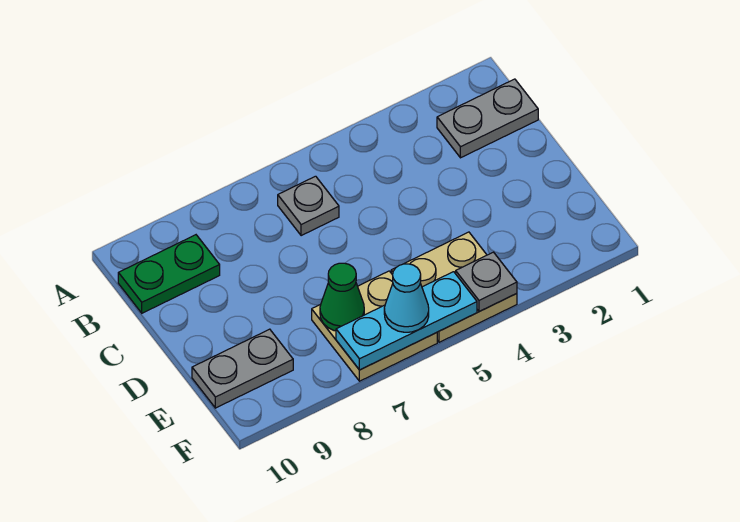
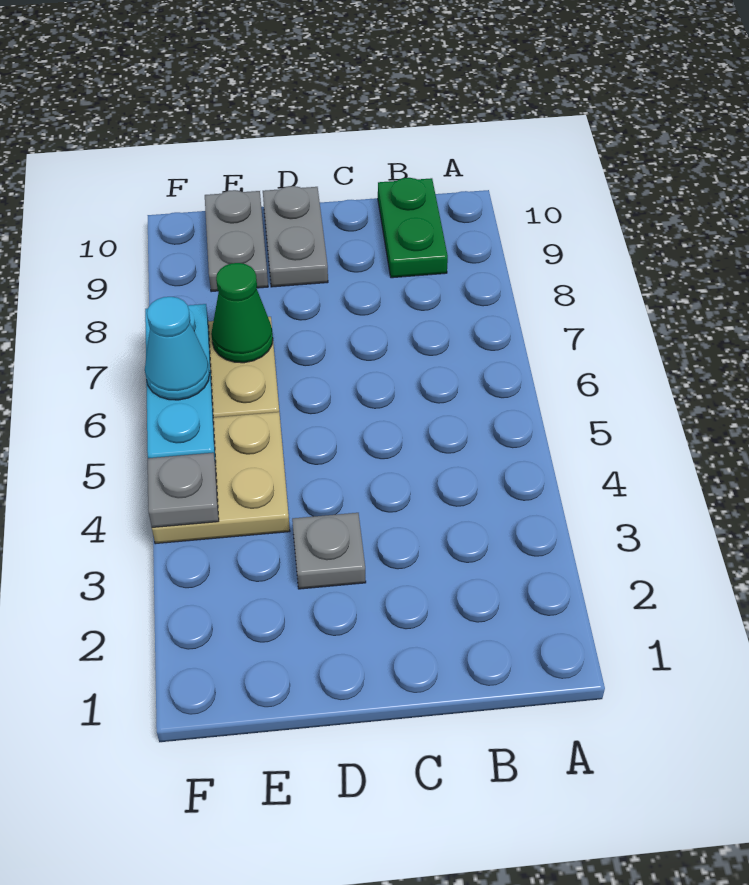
grey 1x2 plate [437,79,538,158] -> grey 1x2 plate moved to [263,186,328,287]
grey 1x1 plate [278,176,339,236] -> grey 1x1 plate moved to [292,513,366,589]

